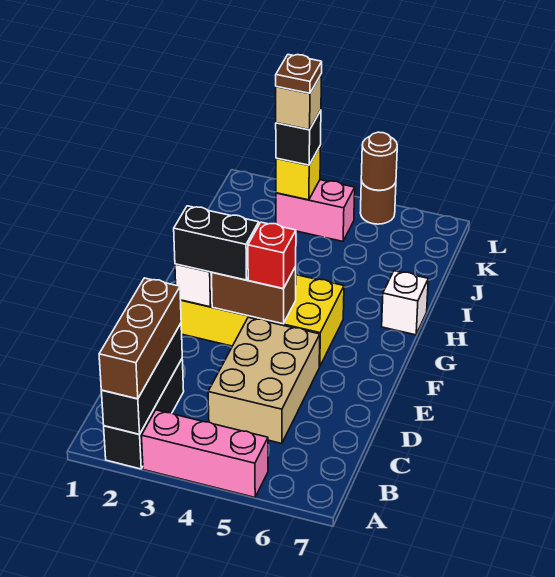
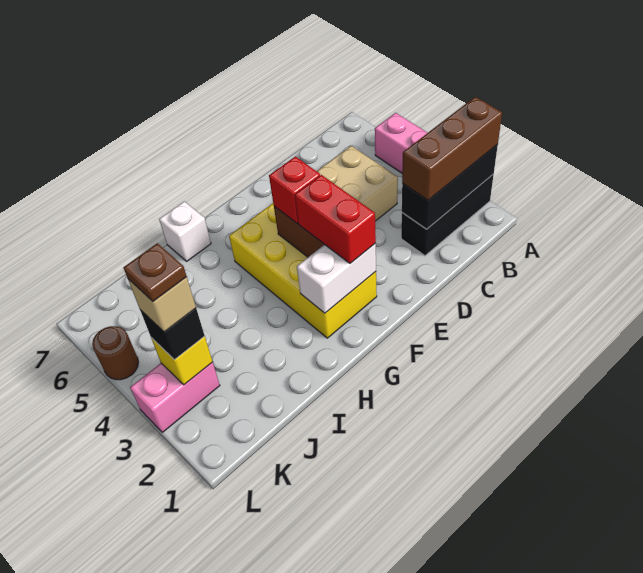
black 1x2 brick [174,206,259,280] -> red 1x2 brick [295,175,376,263]
pink 1x2 brick [276,180,355,241] -> pink 1x2 brick turned to [130,362,220,432]
brown 1x1 round brick [361,132,397,190] -> none

